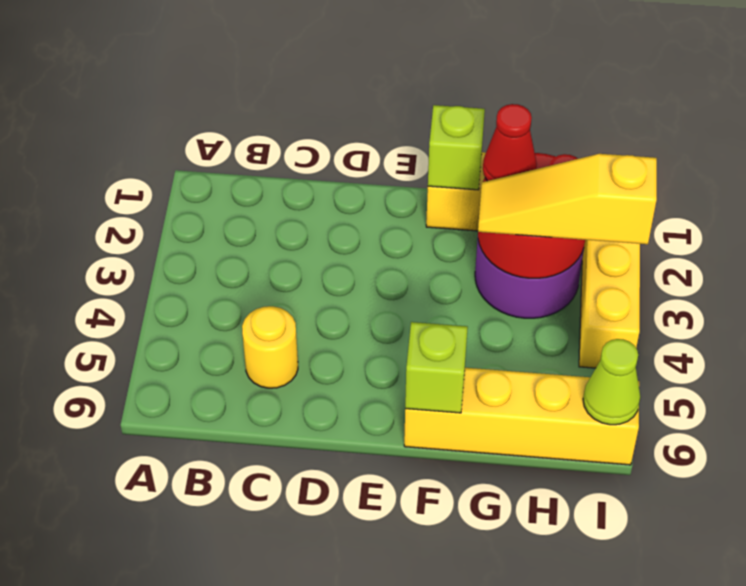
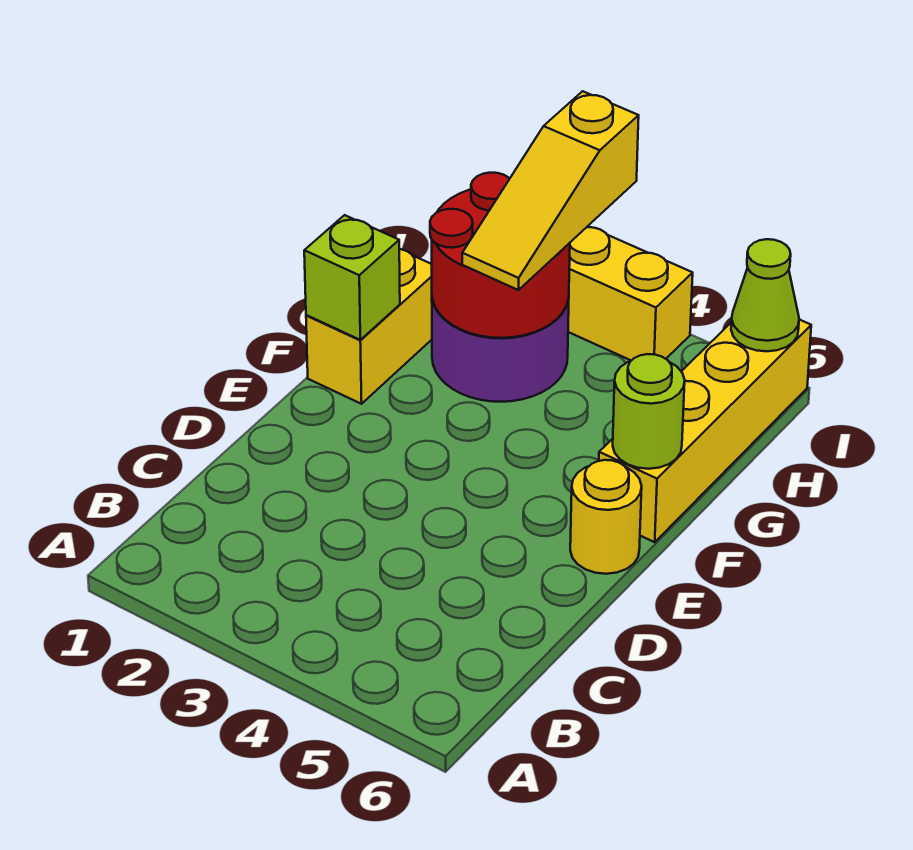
yellow 1x1 round brick [242,306,298,388] -> yellow 1x1 round brick moved to [570,460,642,574]
lime 1x1 brick [405,322,468,413] -> lime 1x1 round brick [613,354,685,469]
red 1x1 cone [483,104,537,181] -> none

